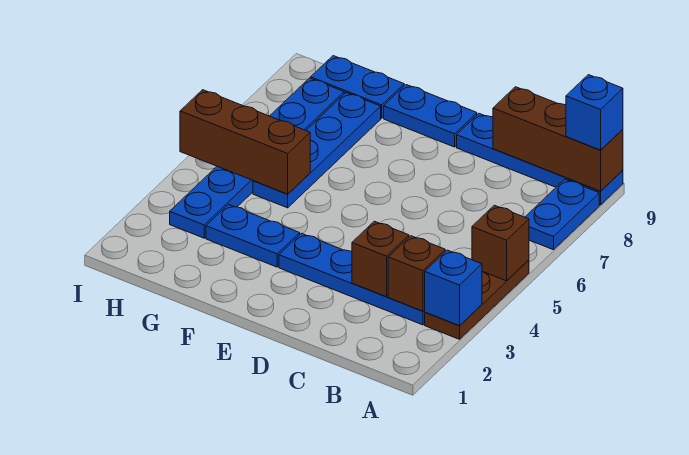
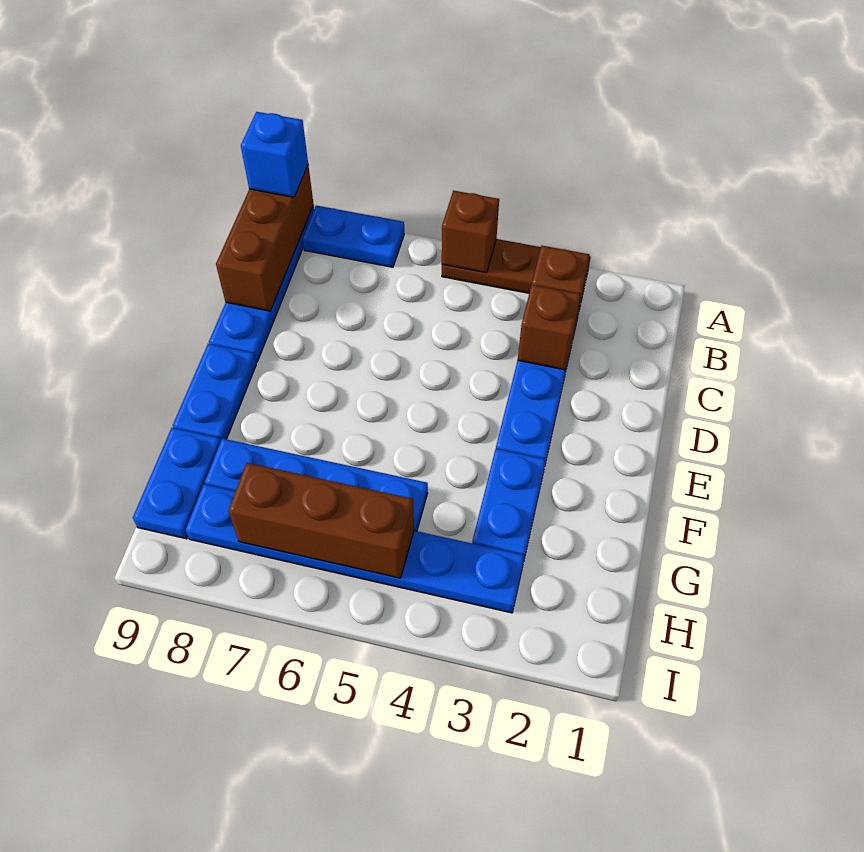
blue 1x1 brick [425,250,482,326] -> none
brown 1x3 brick [180,90,310,194] -> brown 1x3 brick turned to [228,463,414,578]

